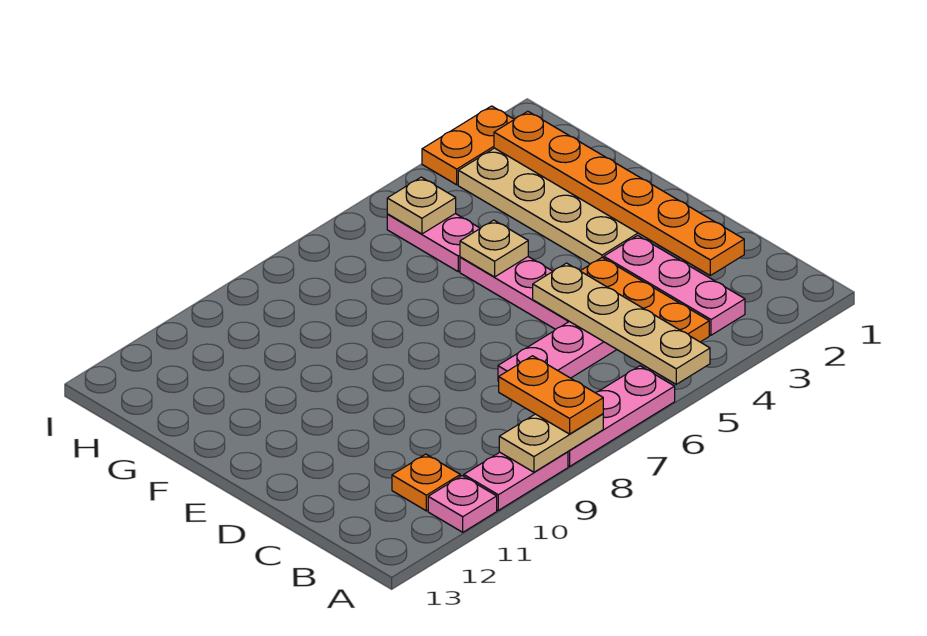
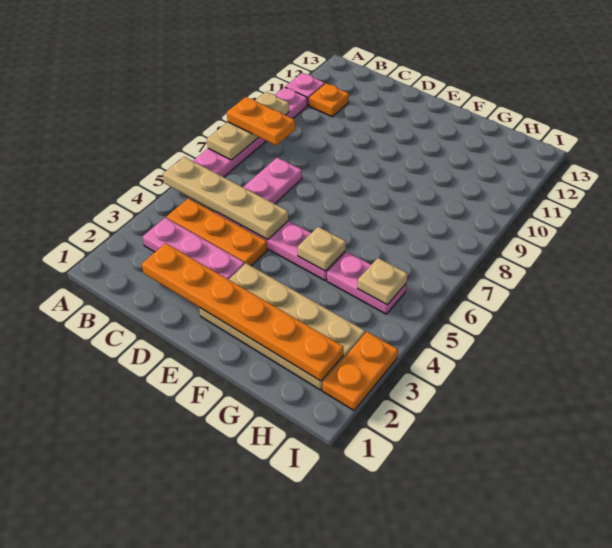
tan 1x2 plate [499,414,603,472] -> tan 1x3 plate [207,92,289,160]

